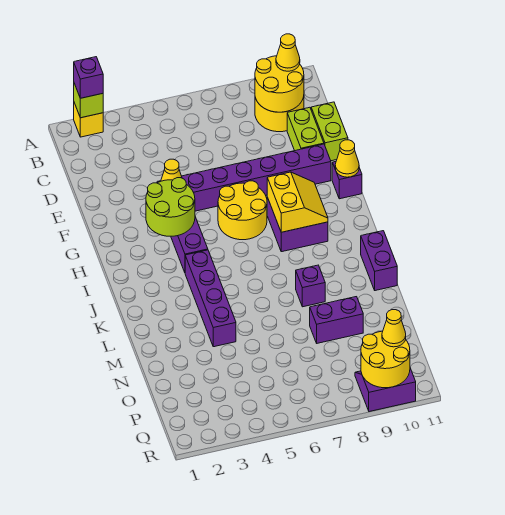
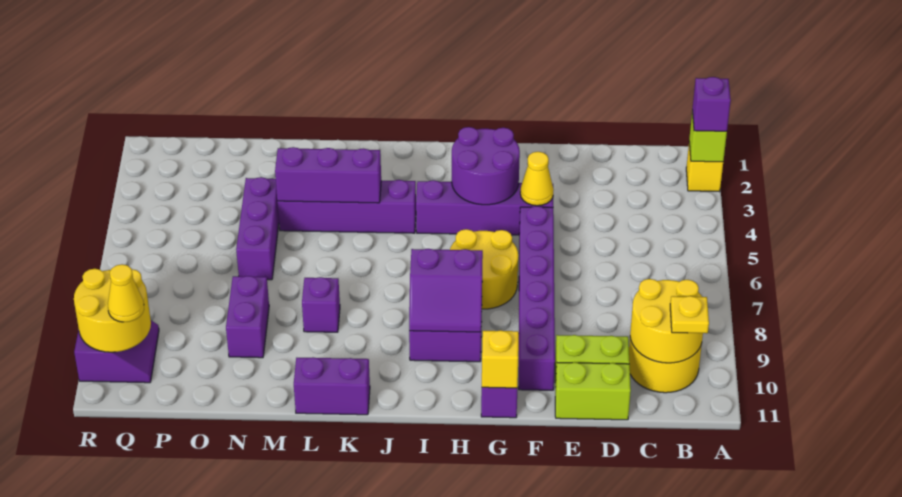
yellow 1x1 cone [276,34,300,71] -> yellow 1x1 plate [670,296,709,333]
lime 2x2 round brick [146,178,195,236] -> purple 2x2 round brick [452,127,520,205]
yellow 1x1 cone [335,140,359,177] -> yellow 1x1 brick [482,330,519,388]
yellow 2x2 slope [267,172,328,232] -> purple 2x2 slope [409,249,483,332]
none -> purple 1x3 brick [275,147,381,203]
none -> purple 1x3 brick [236,177,279,280]

